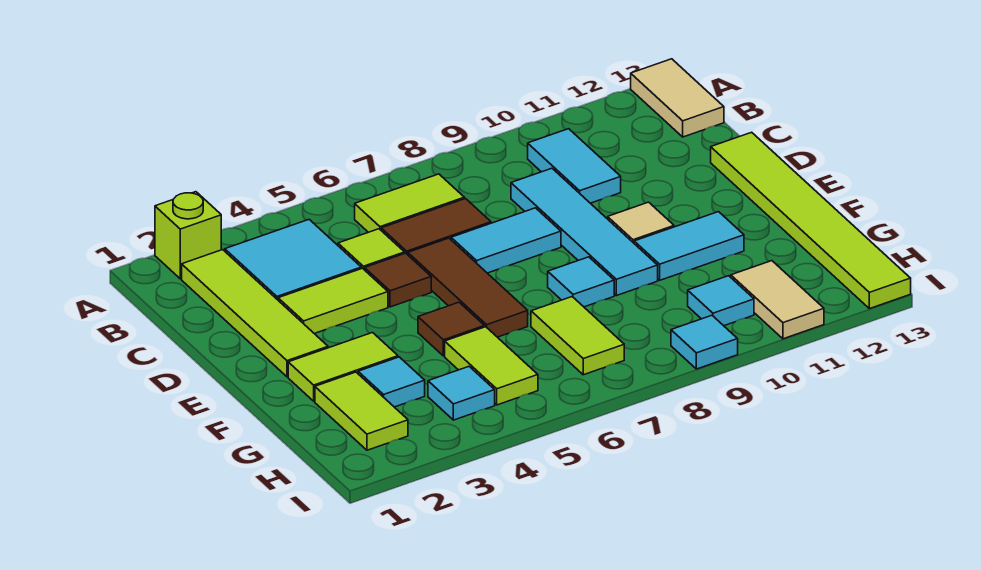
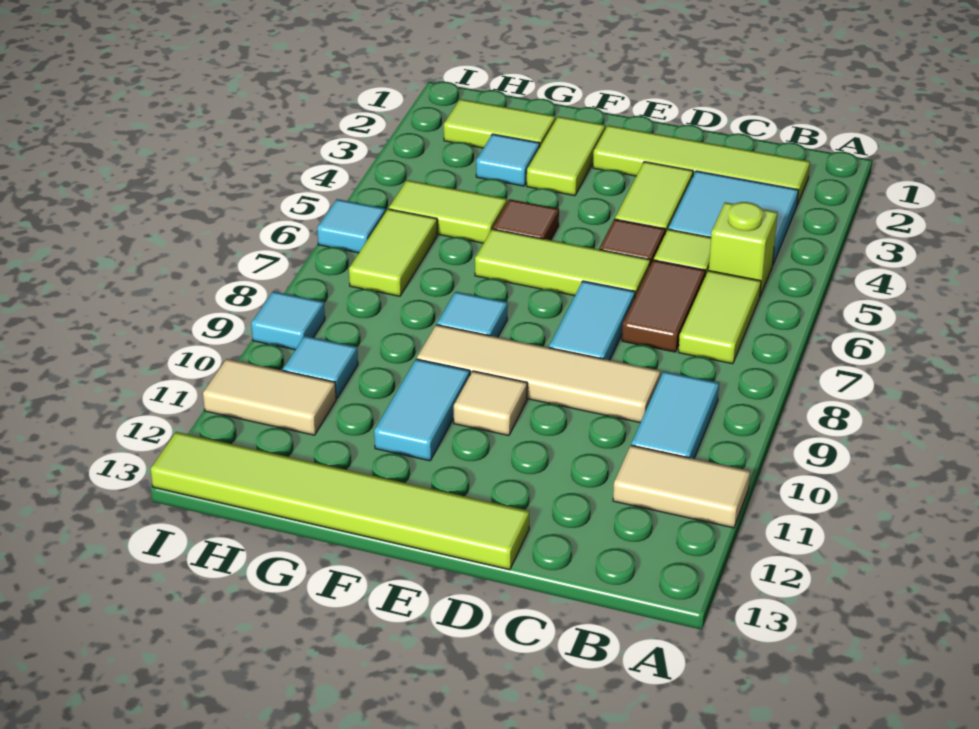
lime 1x1 brick [155,192,221,279] -> lime 1x1 brick moved to [709,202,778,296]
tan 1x2 tile [631,59,724,137] -> tan 1x2 tile moved to [613,445,750,528]
cyan 1x2 tile [528,129,621,203] -> cyan 1x2 tile turned to [631,371,719,459]
cyan 1x4 tile [511,168,658,296] -> tan 1x4 tile [417,325,661,423]
brown 1x3 tile [408,238,528,337] -> lime 1x3 tile [475,229,650,297]
lime 1x2 tile [531,297,624,375] -> lime 1x2 tile turned to [349,209,437,296]
cyan 1x1 tile [428,367,495,420] -> cyan 1x1 tile moved to [317,199,386,253]

